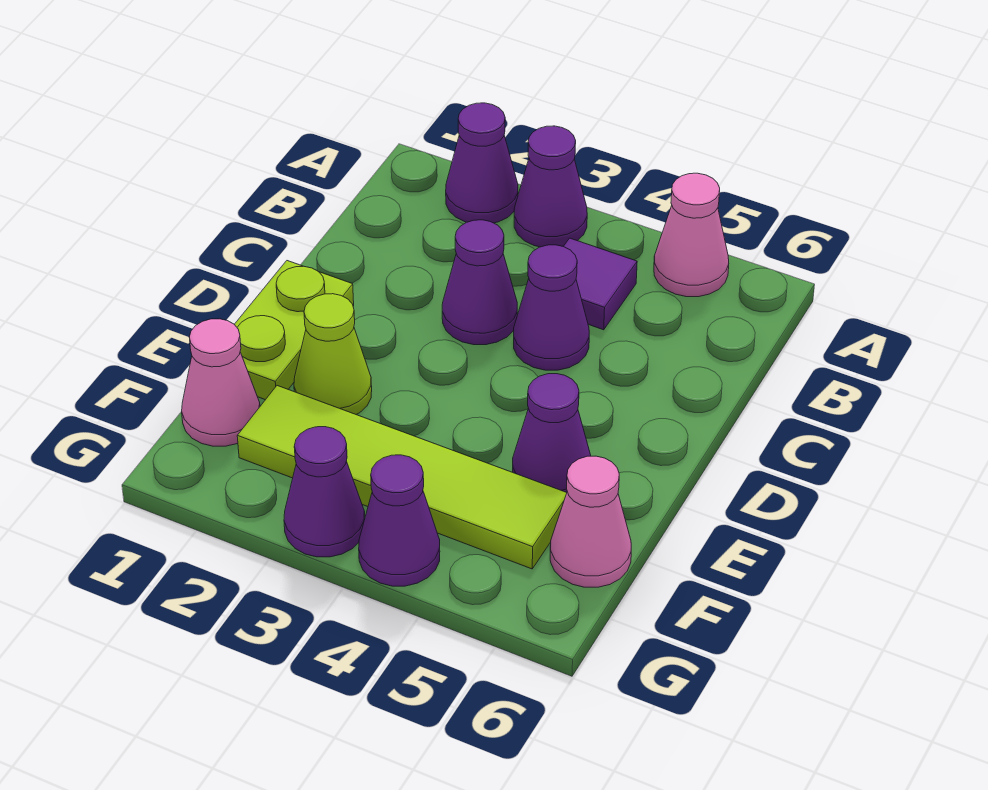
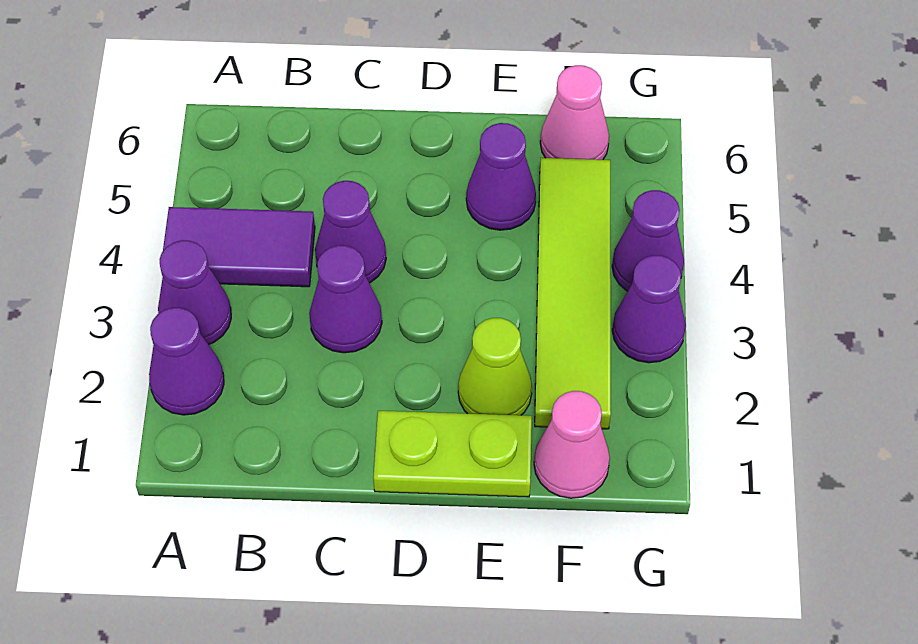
pink 1x1 cone [654,173,729,297] -> none
purple 1x1 tile [563,238,637,330] -> purple 1x2 tile [163,207,315,287]

